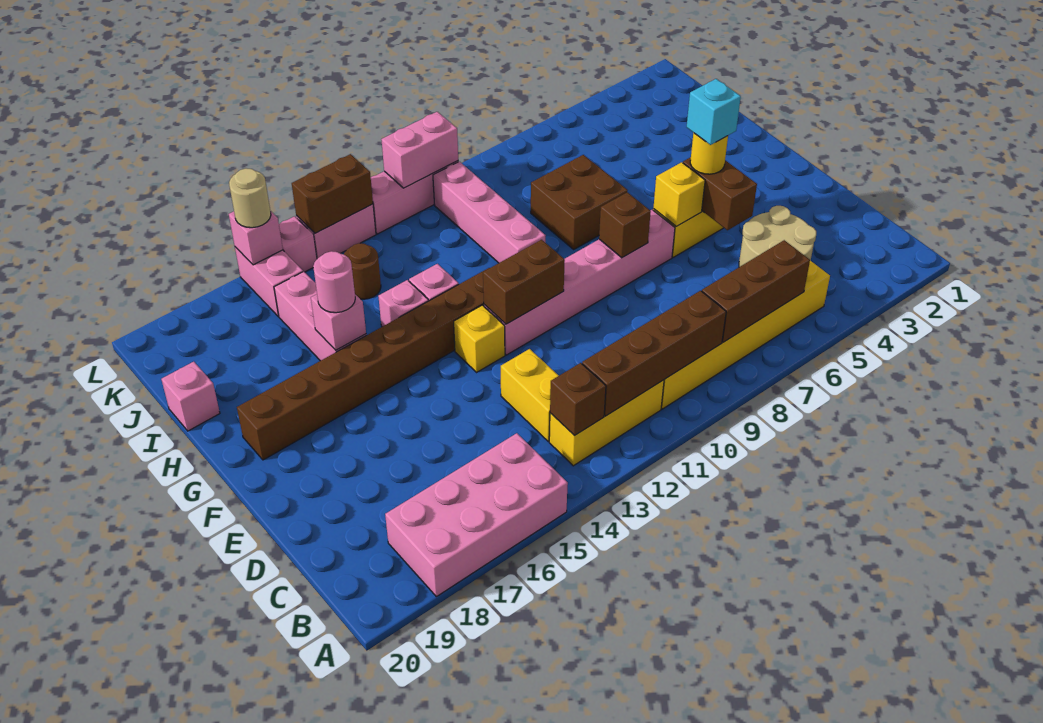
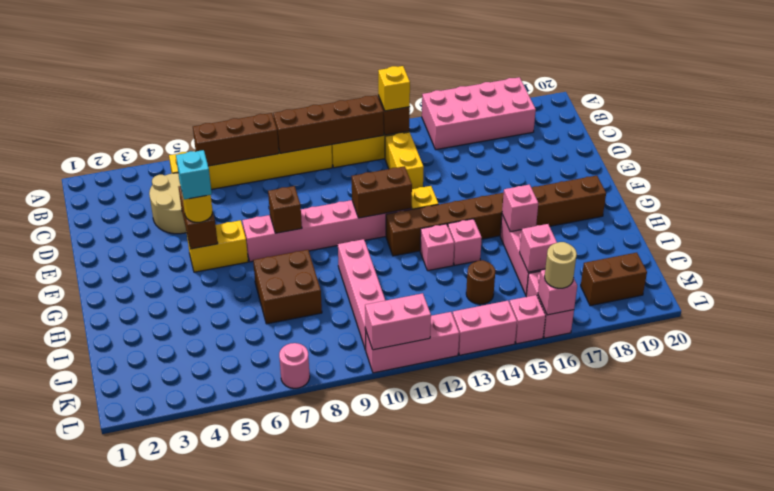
yellow 1x1 brick [654,162,705,226] -> yellow 1x1 brick moved to [378,66,410,111]
pink 1x1 round brick [313,251,355,313] -> pink 1x1 round brick moved to [279,343,310,388]
pink 1x1 brick [161,362,220,431] -> pink 1x1 brick moved to [520,224,557,272]
brown 1x2 brick [292,154,373,233] -> brown 1x2 brick moved to [581,253,647,306]

